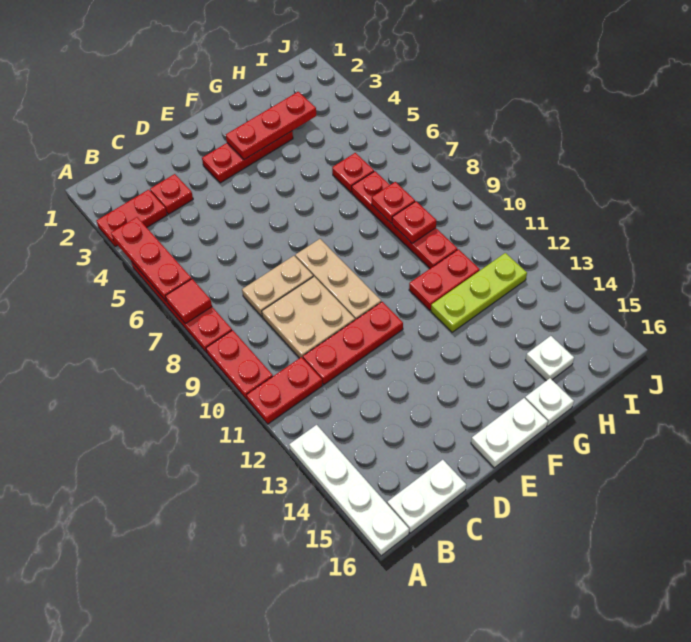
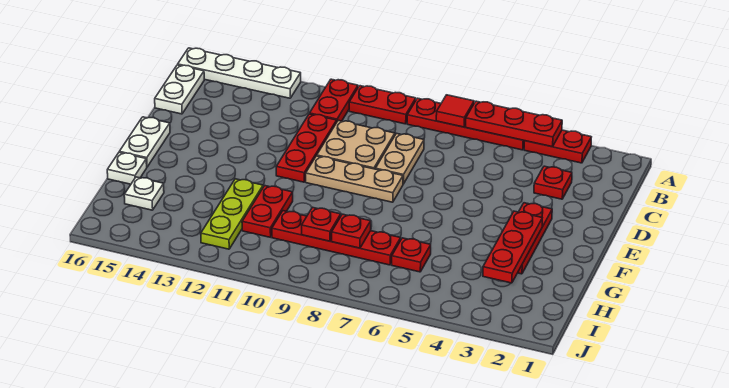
red 1x2 plate [97,190,167,247] -> red 1x2 plate turned to [524,130,591,163]

